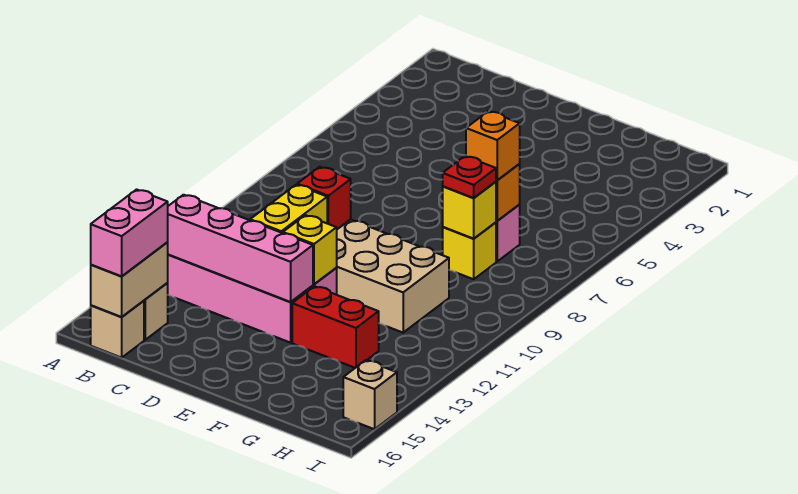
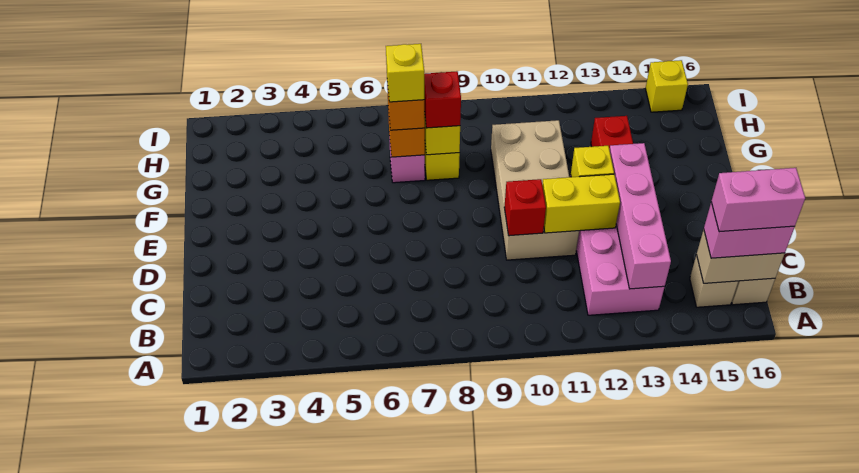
none -> pink 1x2 brick [711,168,805,232]
none -> yellow 1x1 brick [386,44,424,102]
red 1x1 plate [443,156,496,198] -> red 1x1 brick [424,71,461,128]
tan 1x1 brick [343,360,397,429] -> yellow 1x1 brick [646,60,688,112]

